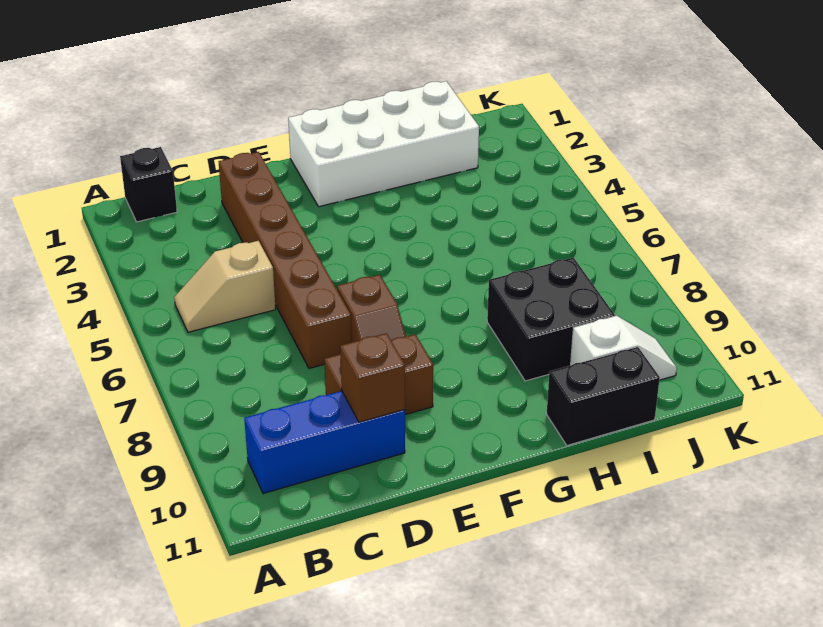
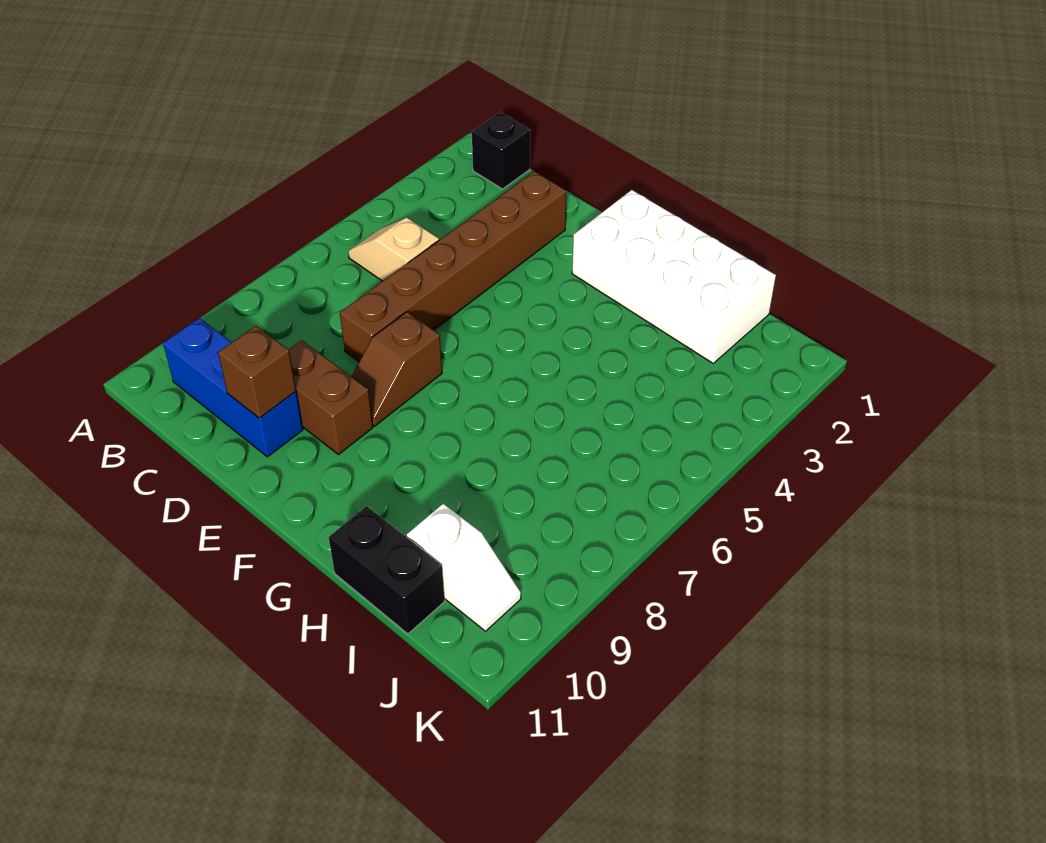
black 2x2 brick [487,257,615,381] -> none

